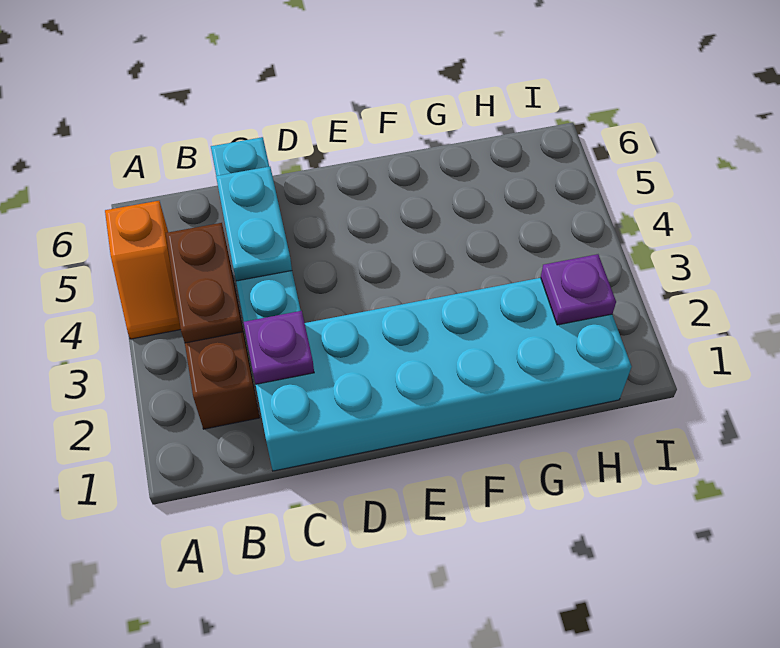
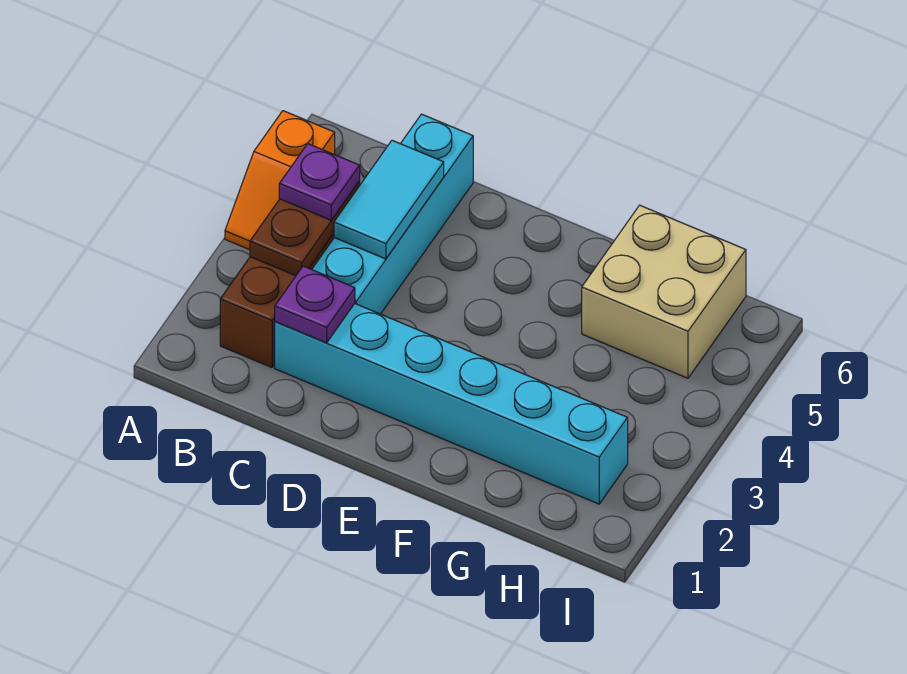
cyan 2x6 brick [256,278,632,471] -> cyan 1x6 brick [275,304,628,504]
cyan 1x2 plate [216,166,292,281] -> cyan 1x2 tile [334,140,444,259]
none -> tan 2x2 brick [582,205,746,378]
purple 1x1 plate [541,254,616,325] -> purple 1x1 plate moved to [279,144,360,220]

